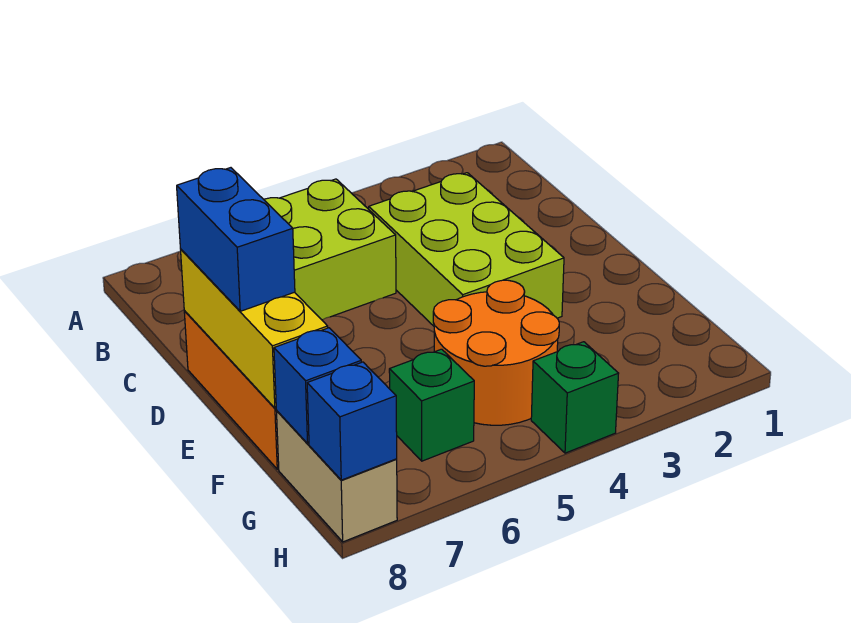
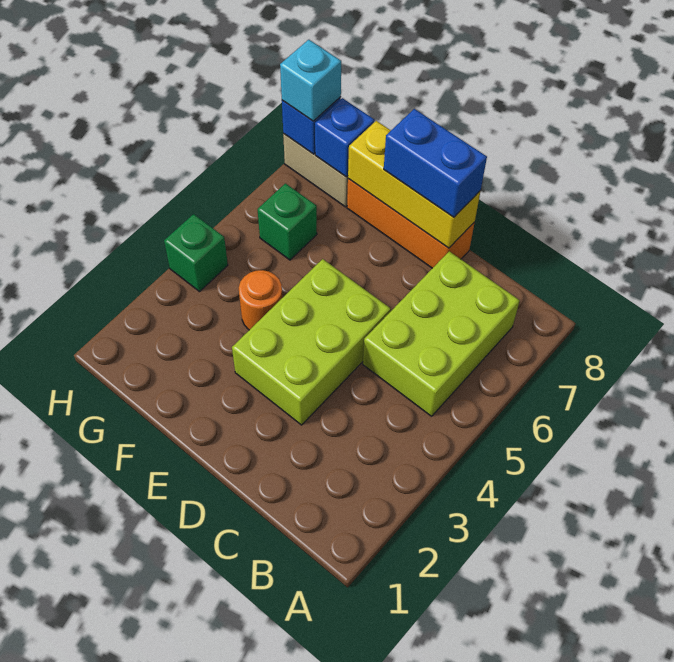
lime 2x3 brick [369,173,564,326] -> lime 2x3 brick turned to [232,259,391,425]
orange 2x2 round brick [433,280,559,425] -> orange 1x1 round brick [239,270,282,330]
none -> cyan 1x1 brick [280,40,341,121]

